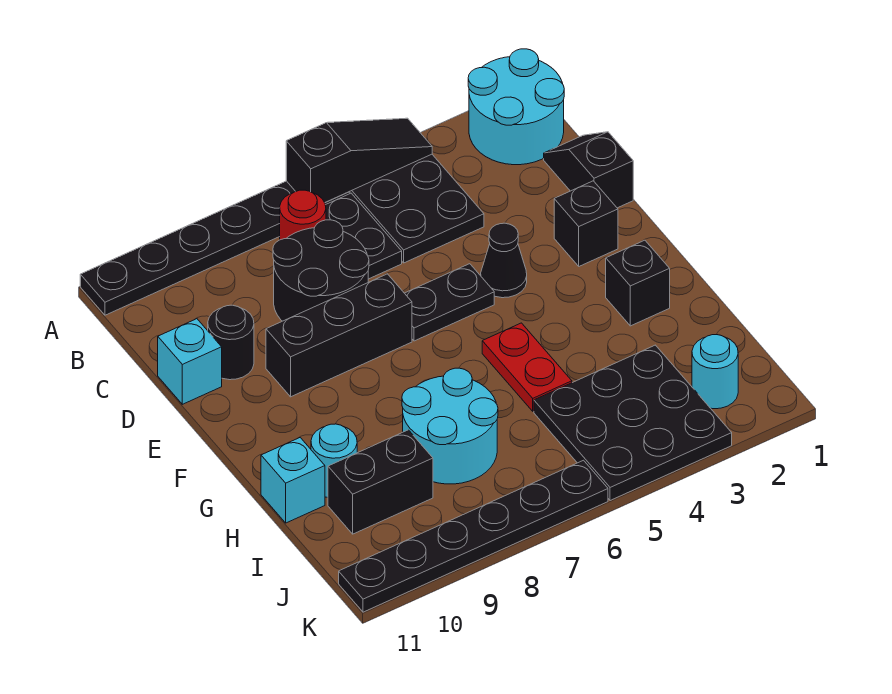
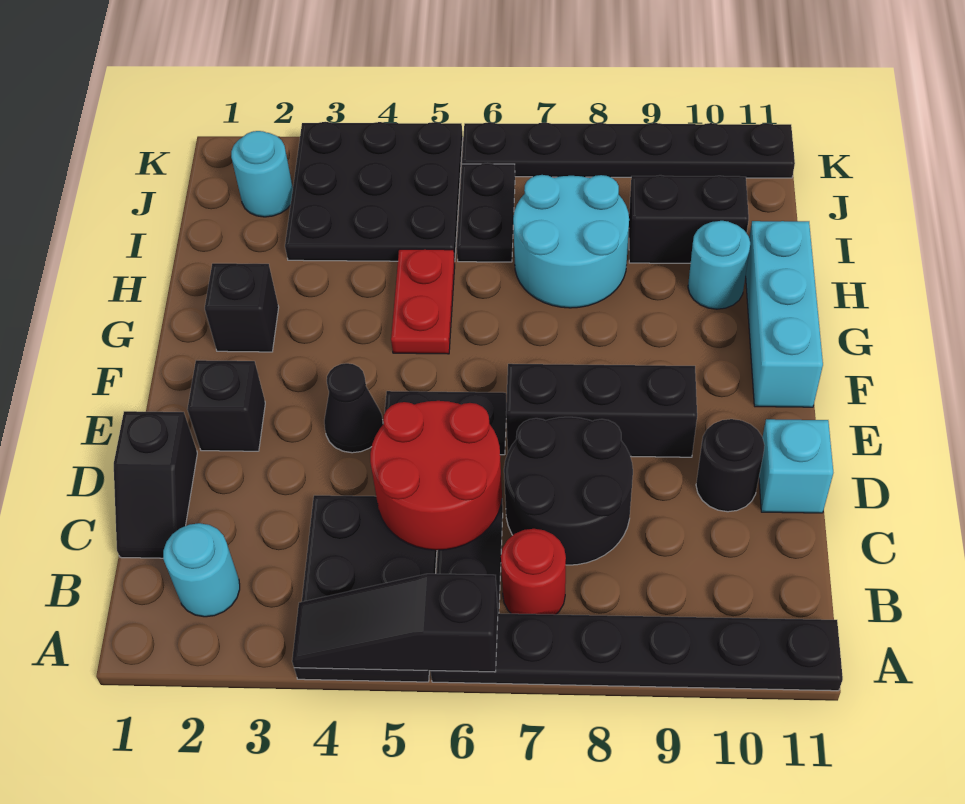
cyan 2x2 round brick [468,49,564,165] -> cyan 1x1 round brick [163,523,240,617]
none -> red 2x2 round brick [370,401,502,550]
cyan 1x1 brick [261,438,325,523] -> cyan 1x3 brick [746,221,823,407]
none -> black 1x2 plate [457,163,515,262]

